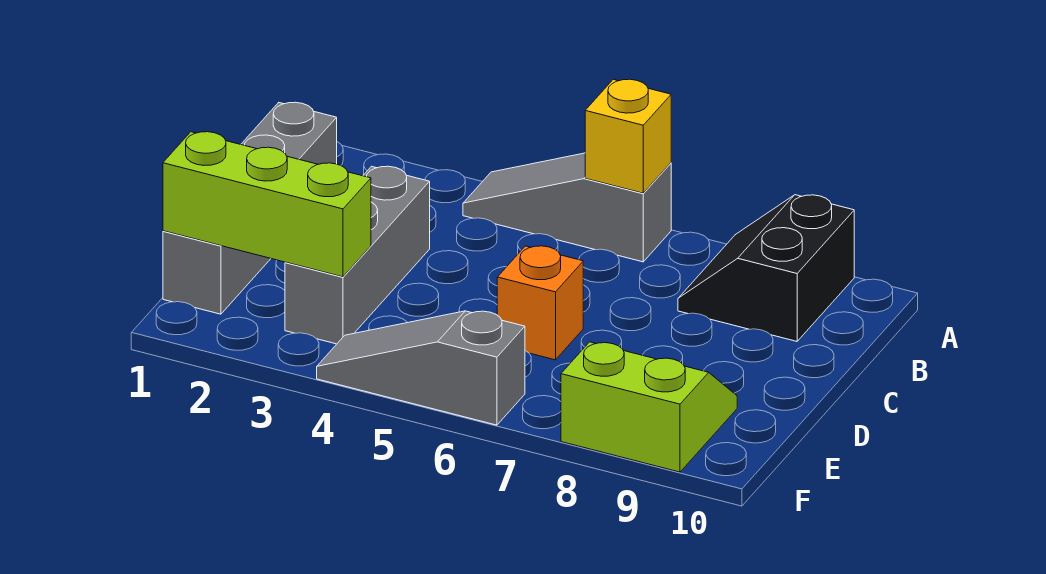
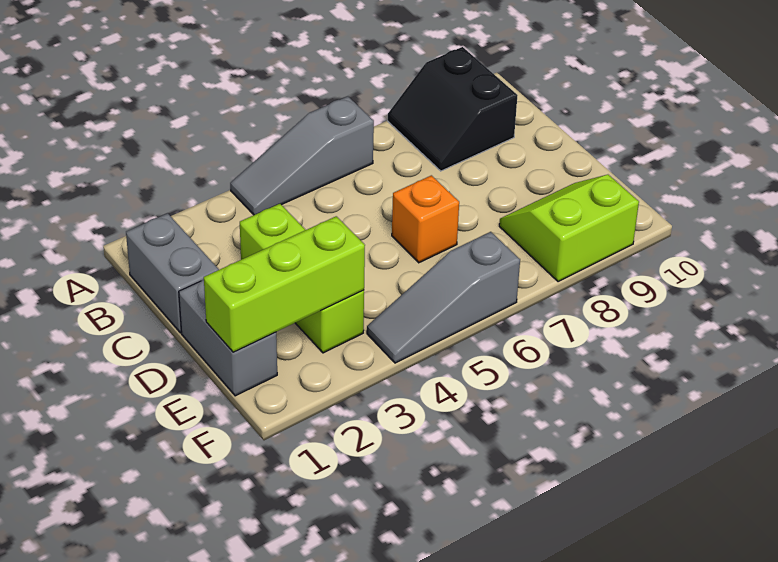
yellow 1x1 brick [585,79,671,193] -> none
grey 1x3 brick [285,166,430,344] -> lime 1x3 brick [240,204,364,353]

